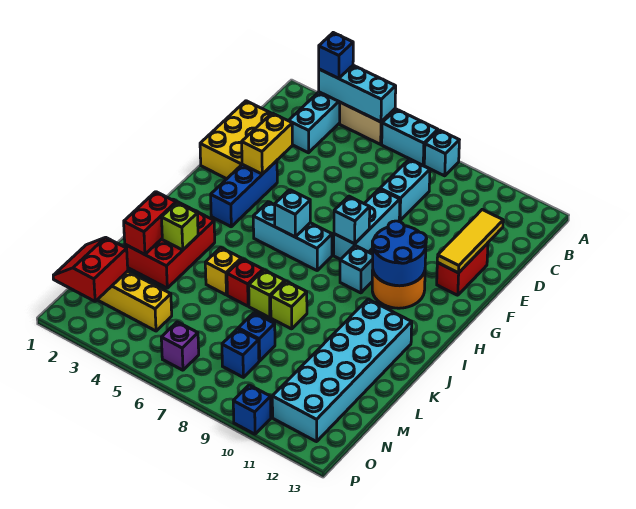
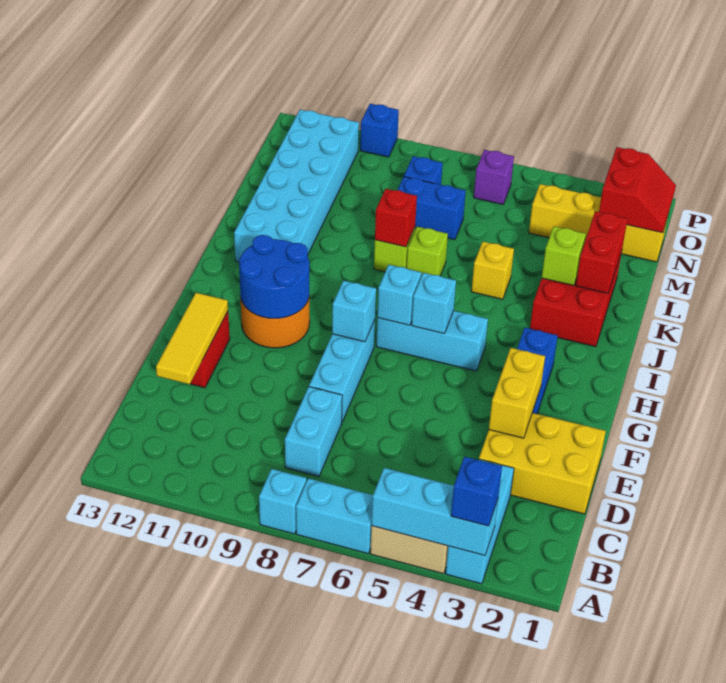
yellow 2x3 brick [200,101,271,179] -> yellow 2x3 brick turned to [479,413,606,514]
cyan 1x1 brick [340,246,373,293] -> cyan 1x1 brick moved to [377,265,421,325]
red 1x1 brick [227,259,263,306] -> red 1x1 brick moved to [375,189,417,247]
blue 1x1 brick [238,313,275,361] -> blue 1x2 brick [398,177,466,240]

